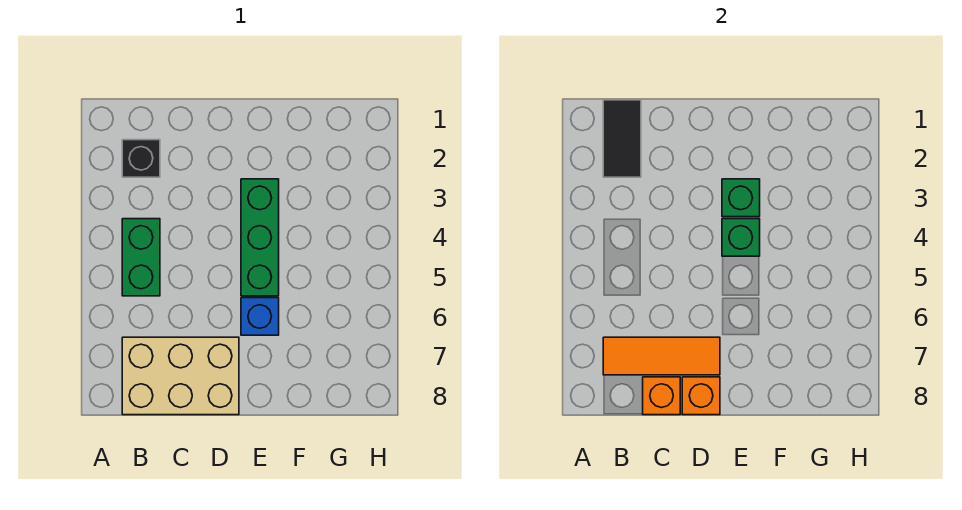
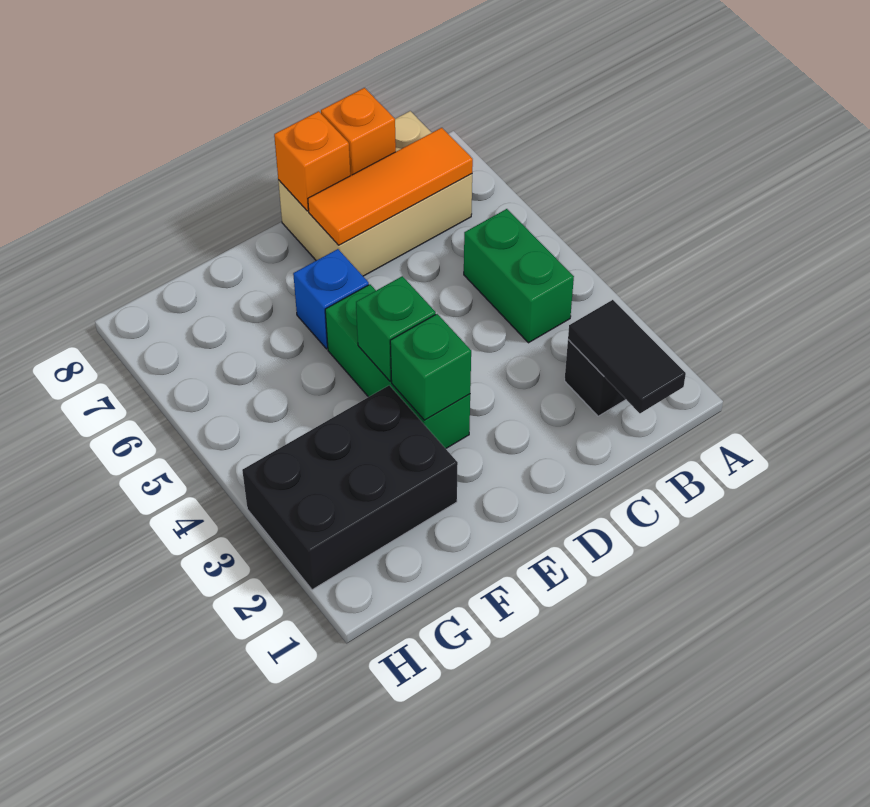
none -> black 2x3 brick [242,385,458,590]

